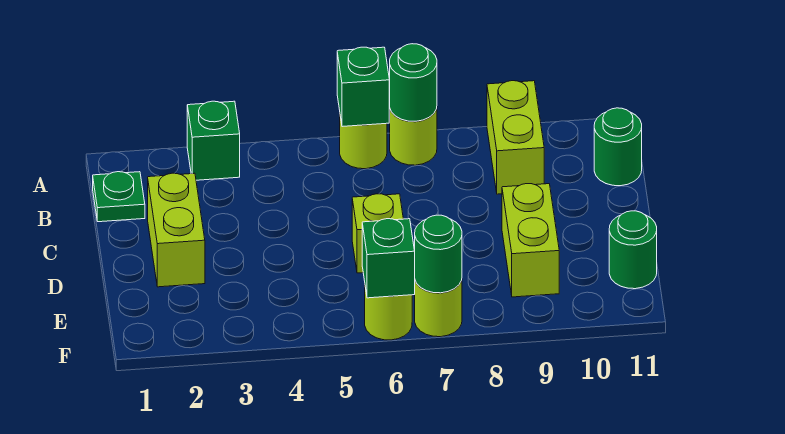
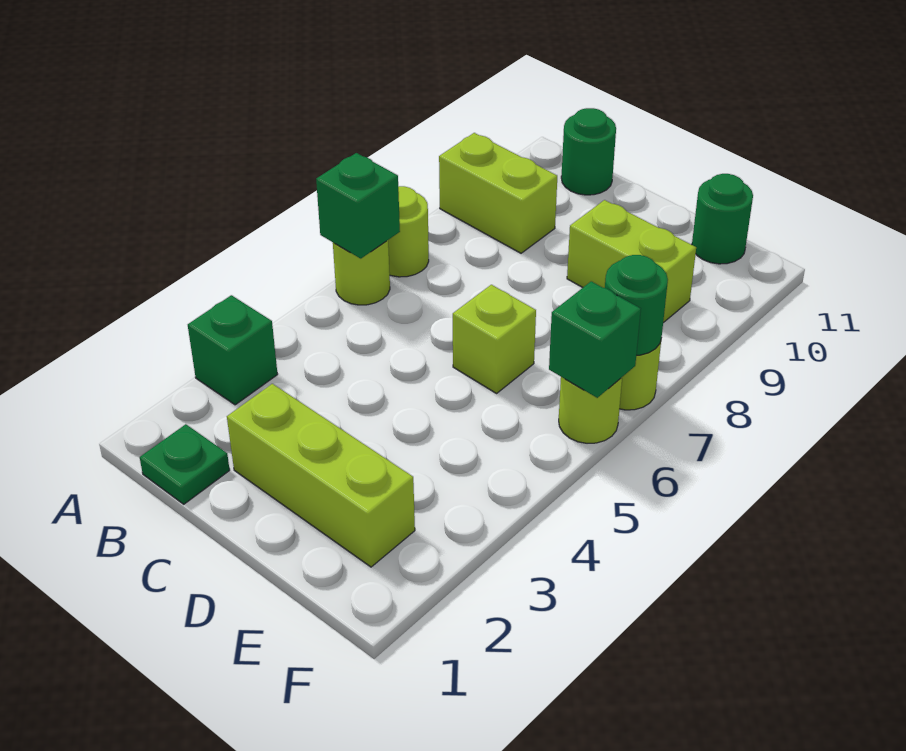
green 1x1 round brick [390,44,437,121] -> none
lime 1x2 brick [148,173,205,287] -> lime 1x3 brick [227,384,415,567]

